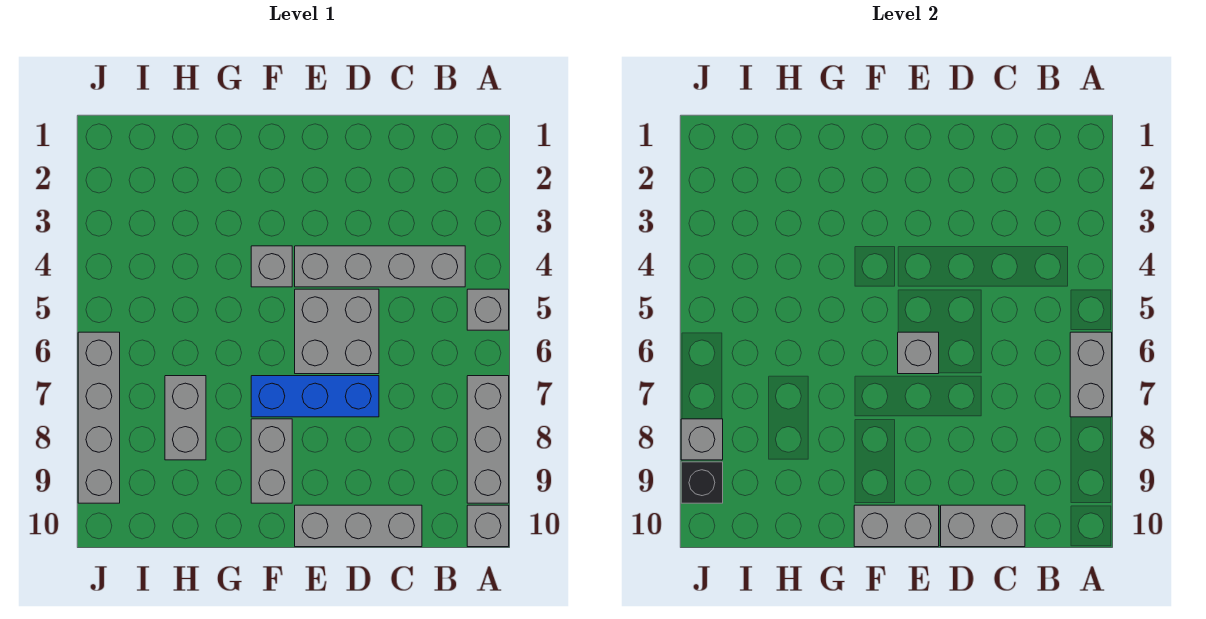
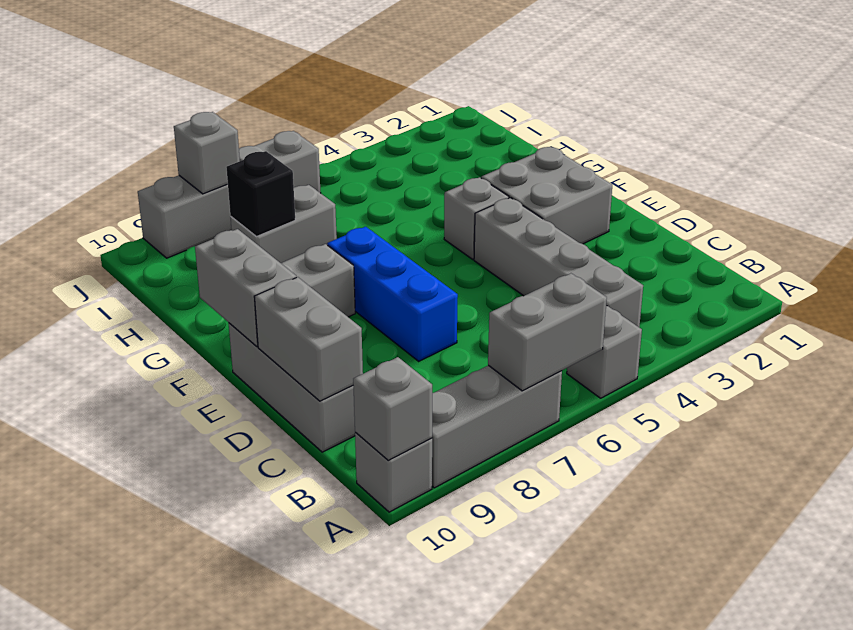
grey 2x2 brick [295,289,379,374] -> grey 2x2 brick moved to [481,147,612,244]
grey 1x1 brick [898,332,939,374] -> grey 1x1 brick moved to [353,357,432,460]
black 1x1 brick [681,462,723,503] -> black 1x1 brick moved to [226,151,295,237]

